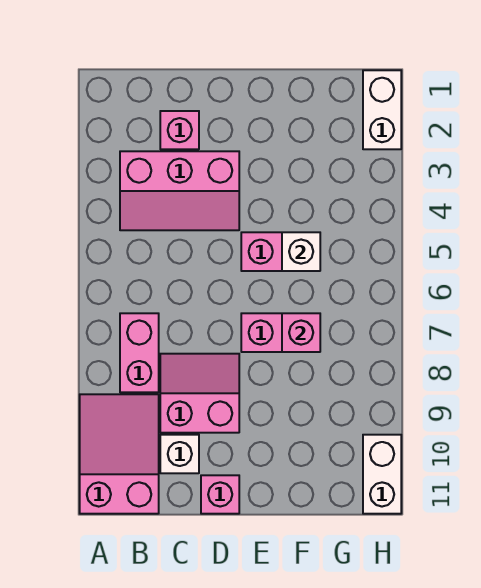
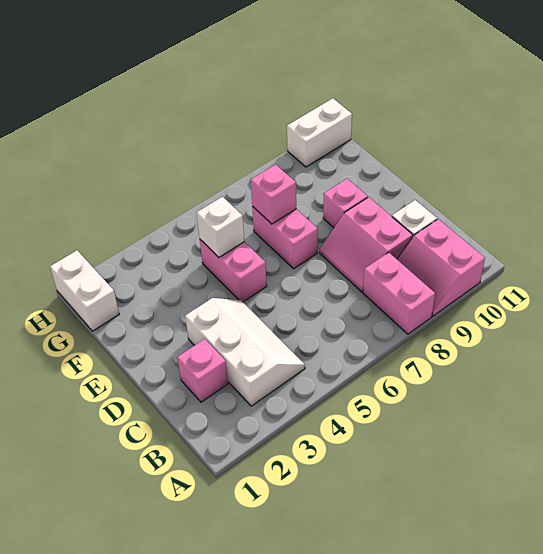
pink 2x3 slope [80,394,159,514] -> pink 2x2 slope [397,219,485,316]
pink 2x3 slope [120,151,239,230] -> white 2x3 slope [185,298,305,406]
pink 1x2 brick [120,313,159,392] -> pink 1x2 brick turned to [363,252,435,334]
pink 1x1 brick [201,475,239,514] -> pink 1x1 brick moved to [323,179,368,228]
white 1x2 brick [363,70,401,149] -> white 1x2 brick turned to [50,251,119,331]

